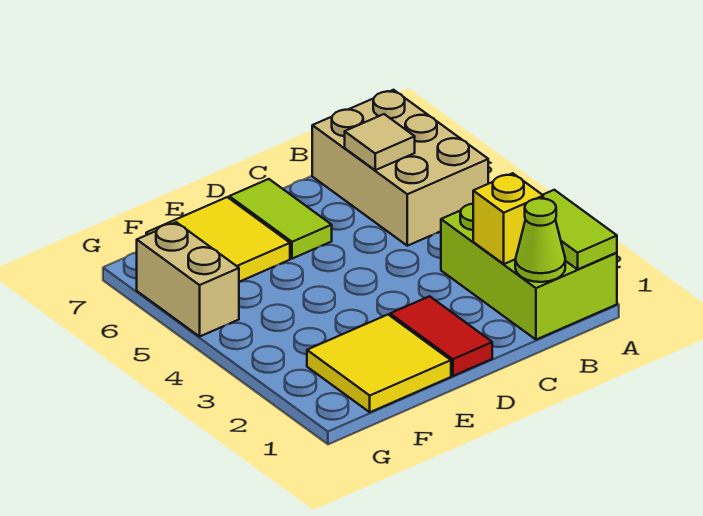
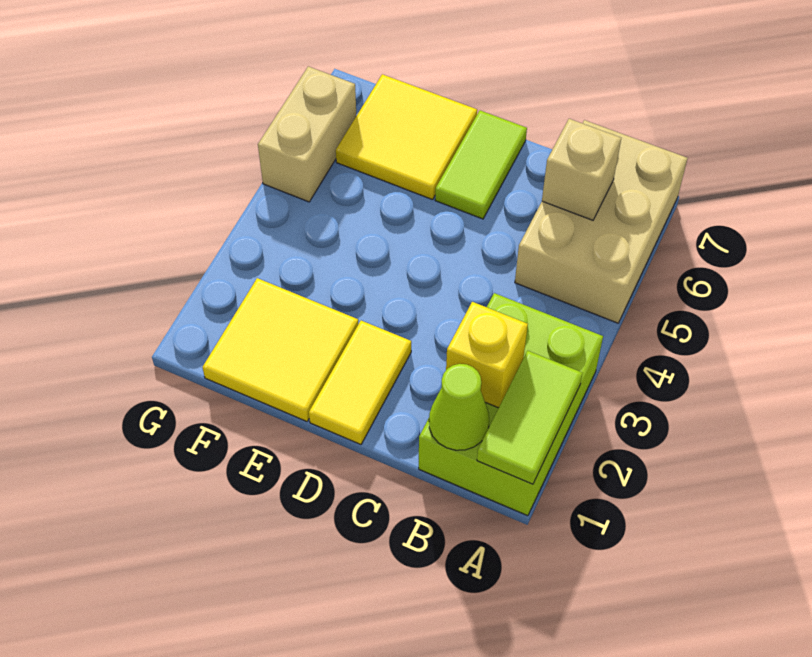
tan 1x1 tile [345,114,415,170] -> tan 1x1 brick [542,119,621,220]
red 1x2 tile [390,296,492,376] -> yellow 1x2 tile [309,321,411,444]

